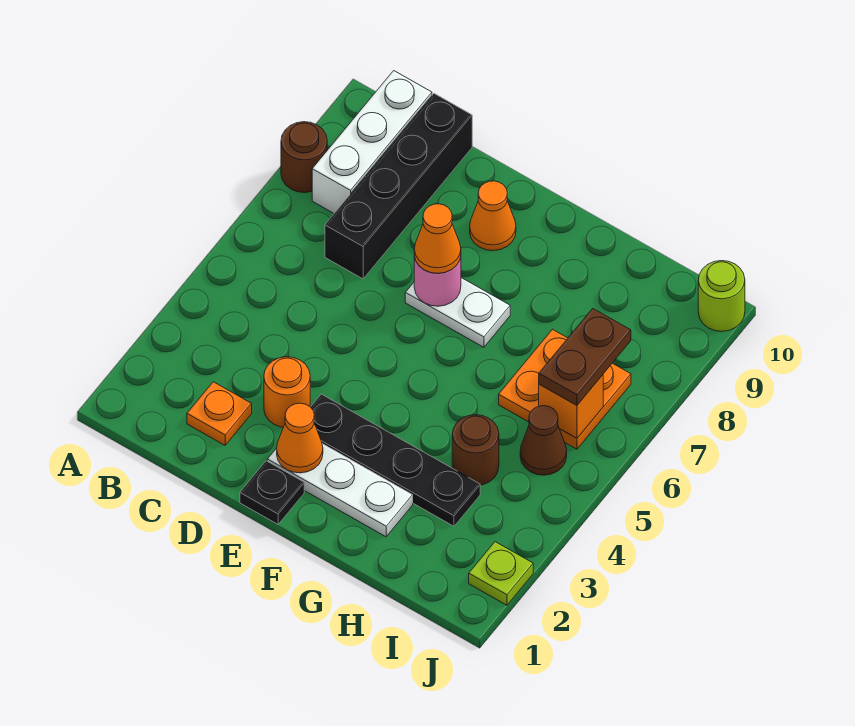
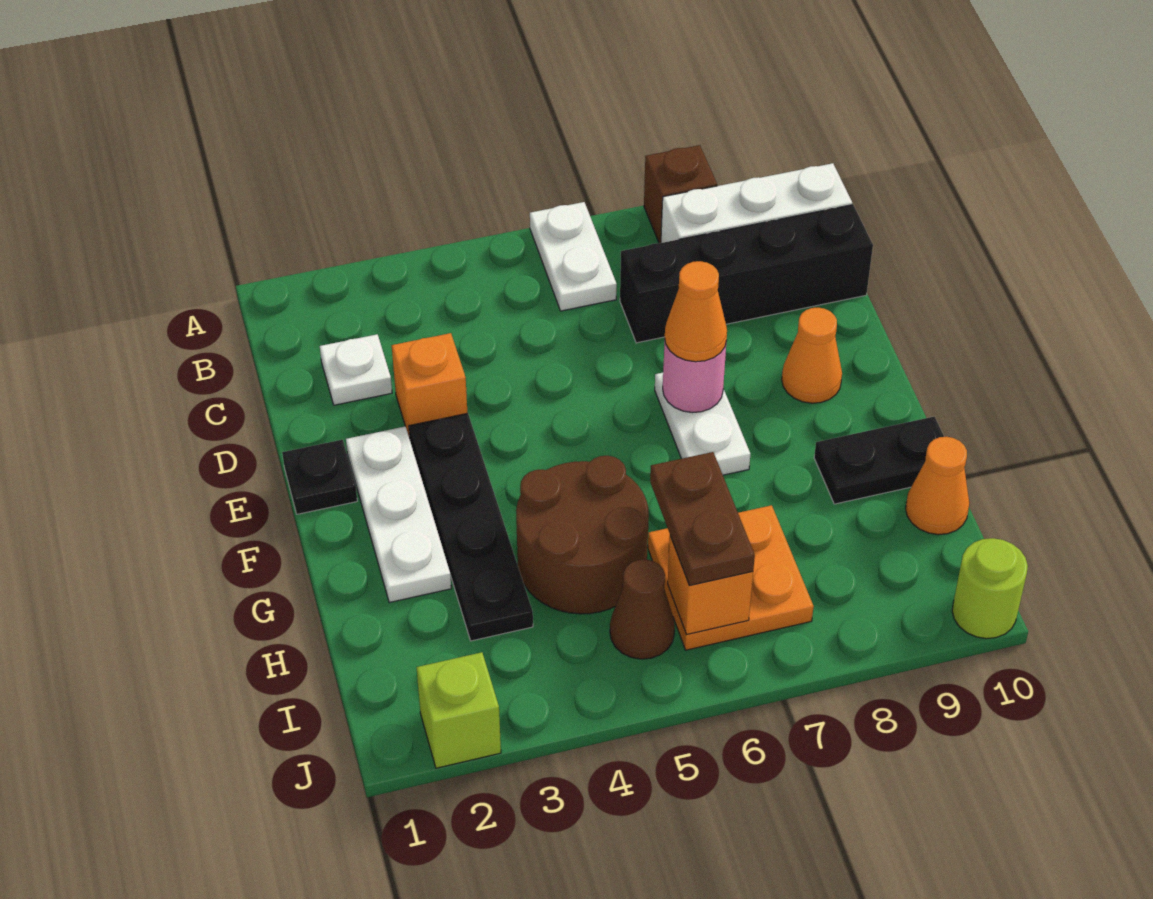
none -> white 1x2 plate [530,202,617,311]
brown 1x1 round brick [281,122,327,193] -> brown 1x1 brick [644,145,717,243]
orange 1x1 plate [187,382,252,445] -> white 1x1 plate [320,334,392,405]
orange 1x1 round brick [264,357,310,427] -> orange 1x1 brick [392,333,467,438]
orange 1x1 cone [277,403,323,473] -> orange 1x1 cone moved to [906,437,969,535]
none -> black 1x2 plate [814,417,944,504]
brown 1x1 round brick [452,415,499,485] -> brown 2x2 round brick [516,456,649,614]
brown 1x2 plate [539,308,631,405] -> brown 1x2 plate turned to [650,452,755,586]
lime 1x1 plate [469,542,533,605] -> lime 1x1 brick [416,652,501,768]

